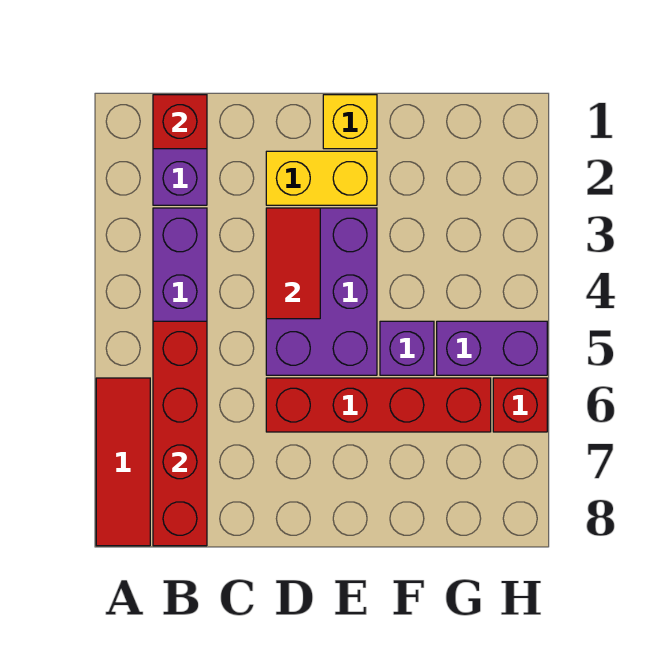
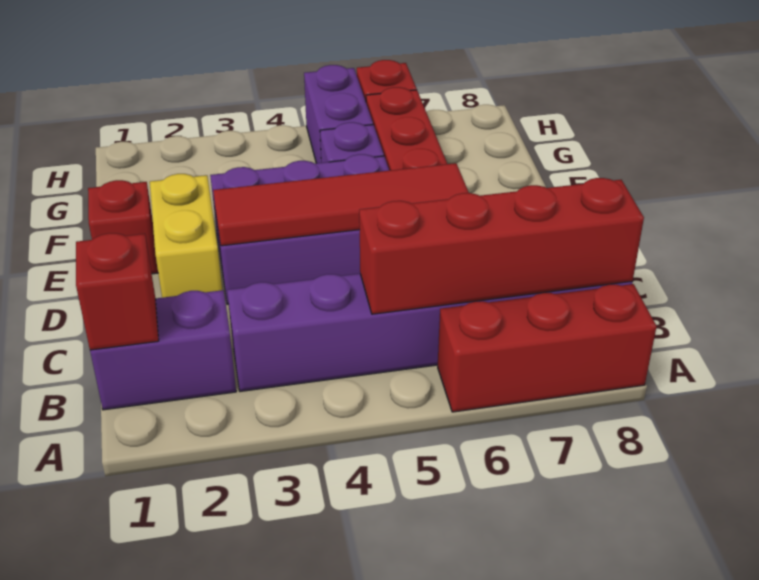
red 1x3 tile [96,378,150,546] -> red 1x3 brick [438,284,657,412]
red 1x2 tile [266,208,320,319] -> red 1x4 tile [213,163,469,246]
yellow 1x1 brick [323,95,377,149] -> red 1x1 brick [88,180,158,274]

